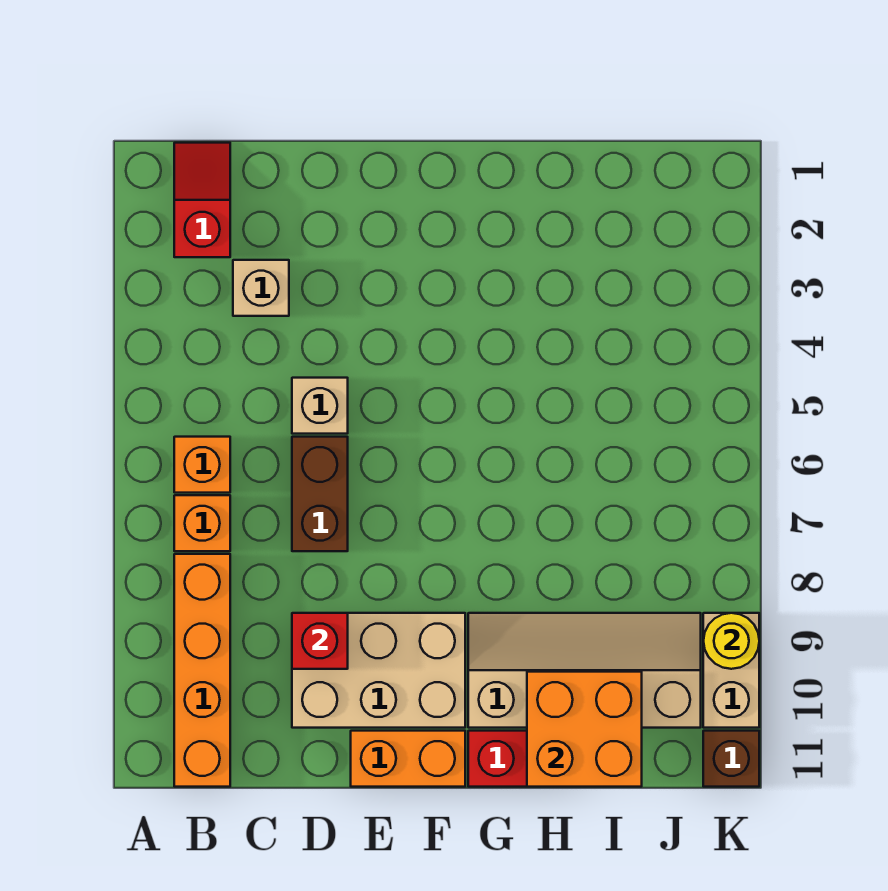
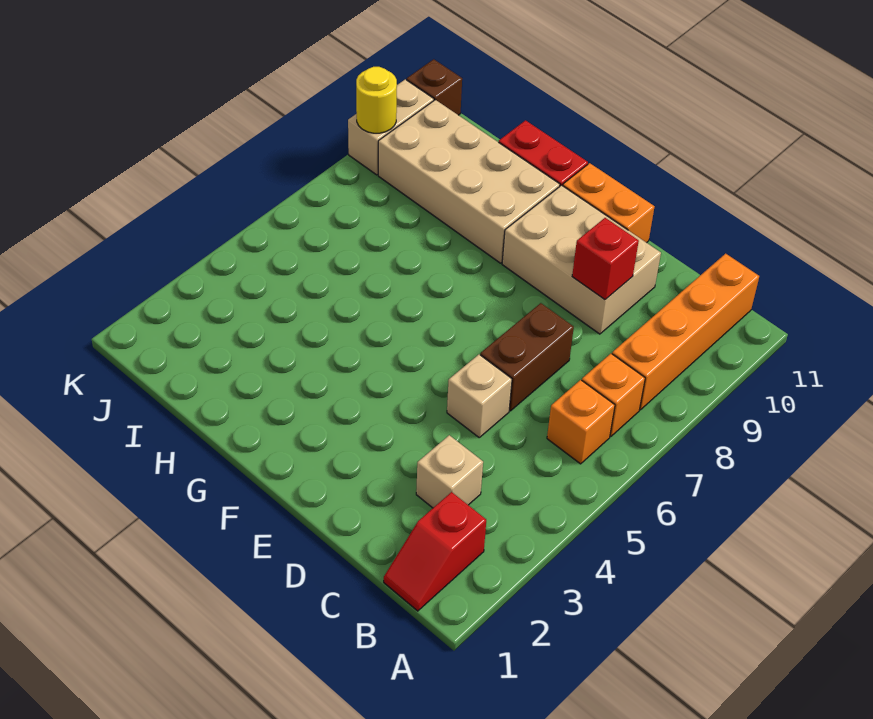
tan 2x4 slope [468,613,701,728] -> tan 2x4 brick [378,100,560,263]
orange 2x2 brick [527,672,642,787] -> none

